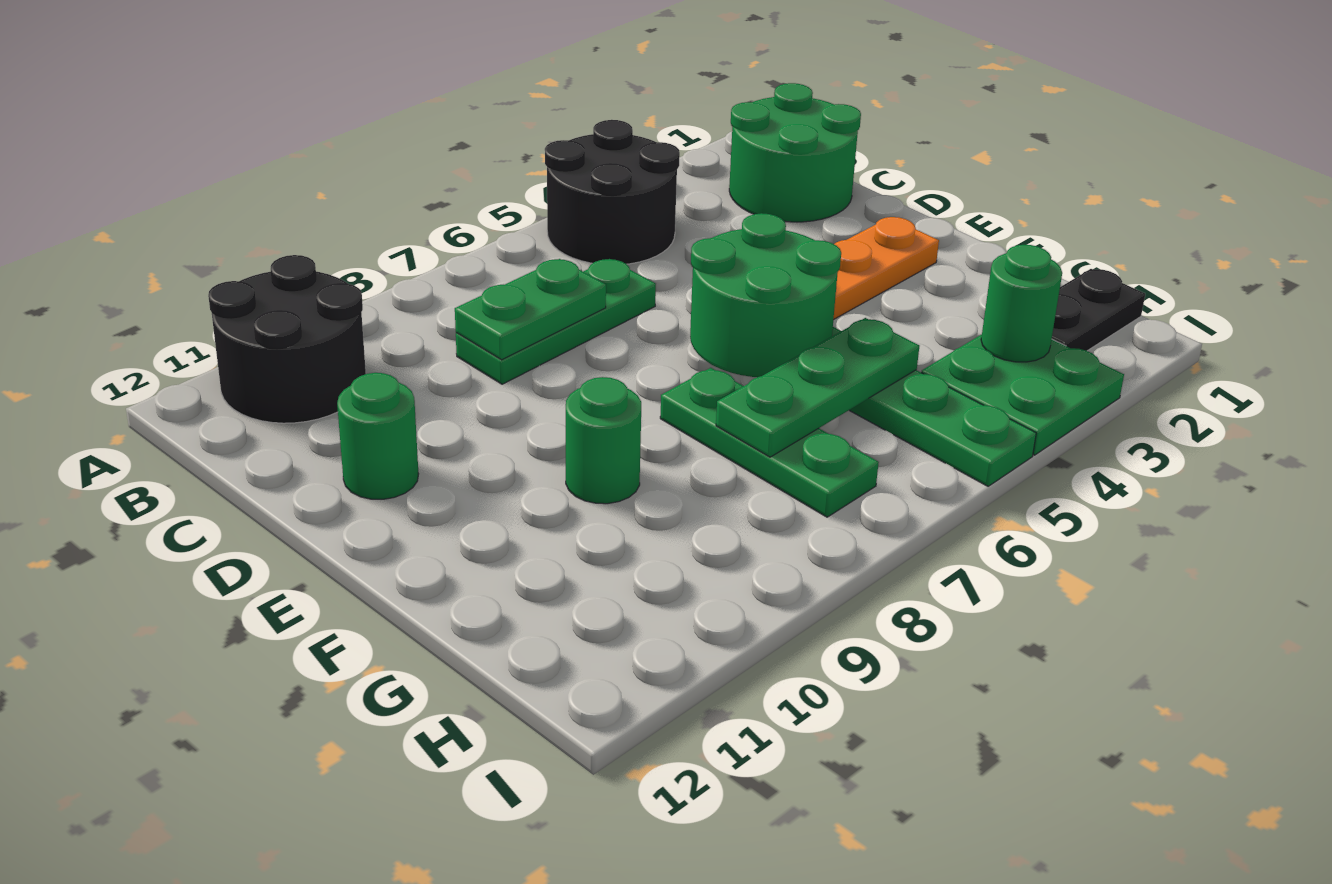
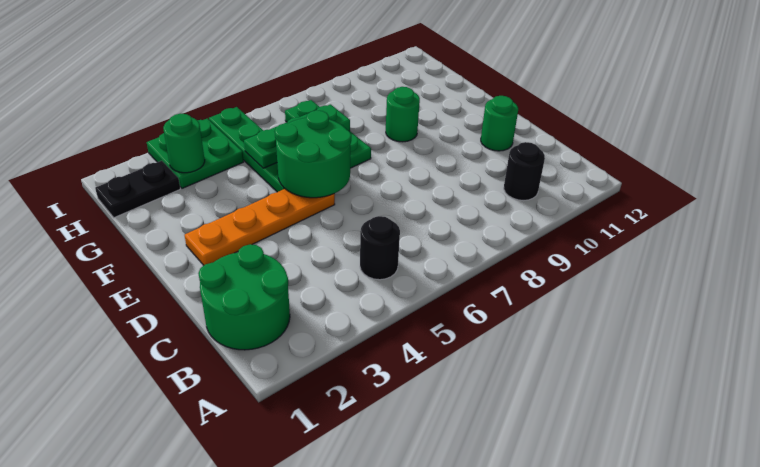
black 2x2 round brick [545,120,680,264] -> black 1x1 round brick [360,216,400,280]
black 2x2 round brick [208,255,366,423] -> black 1x1 round brick [504,142,545,201]
green 1x3 plate [456,259,656,384] -> none
green 1x2 plate [455,259,606,360] -> none

